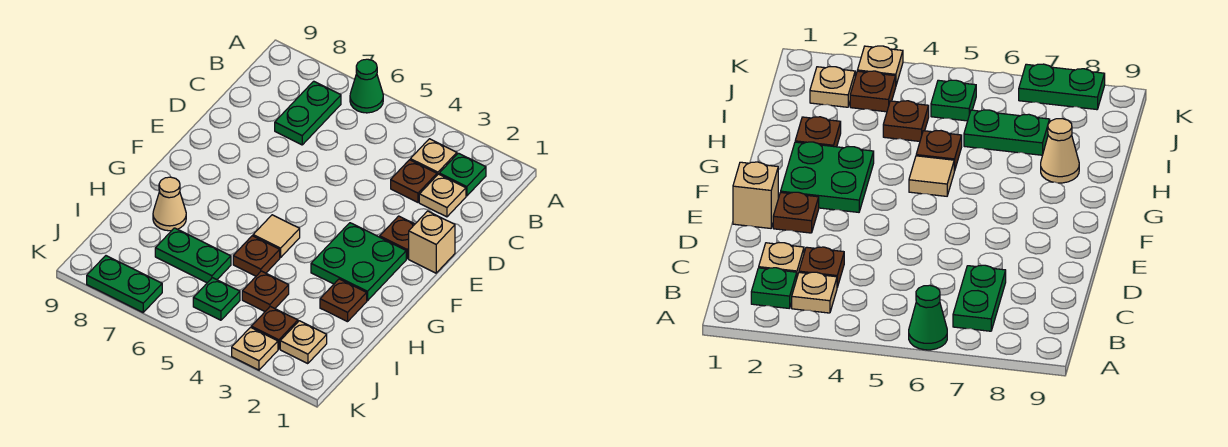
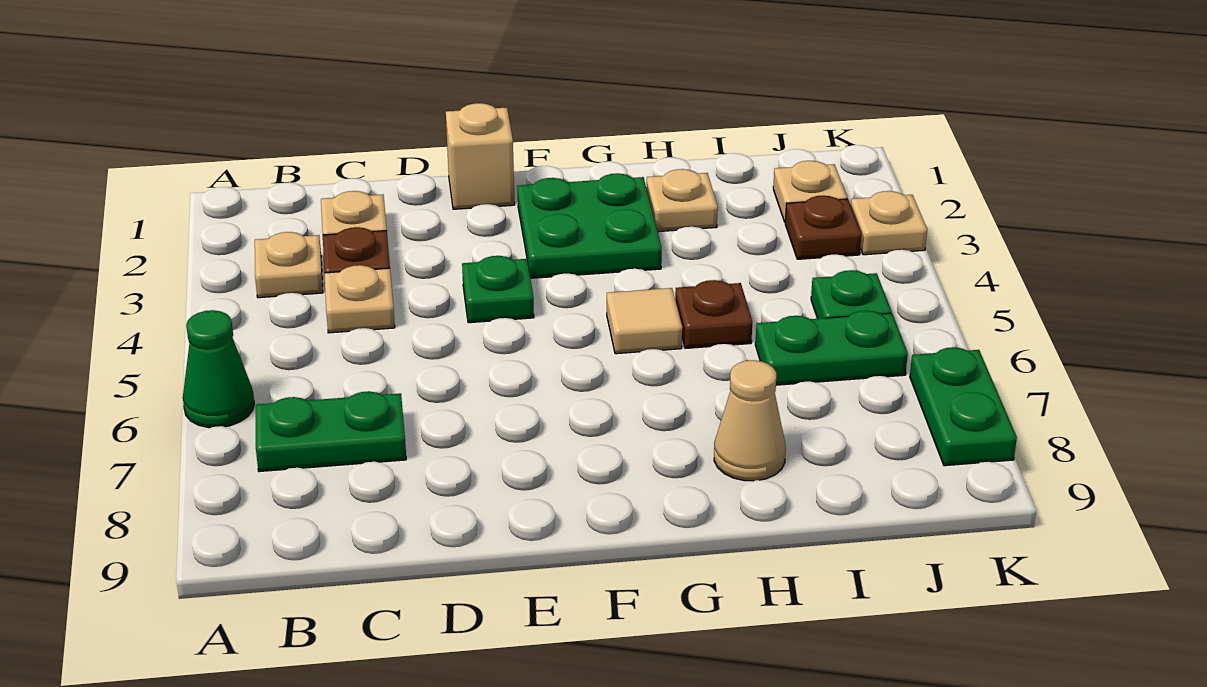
green 1x1 plate [439,153,486,196] -> green 1x1 plate moved to [462,256,534,323]
none -> tan 1x1 plate [324,265,395,333]
brown 1x1 plate [380,216,415,259] -> none
brown 1x1 plate [320,279,367,322] -> tan 1x1 plate [646,169,718,232]
brown 1x1 plate [242,271,289,311] -> none
green 1x2 plate [155,228,231,283] -> green 1x2 plate turned to [755,310,908,385]

